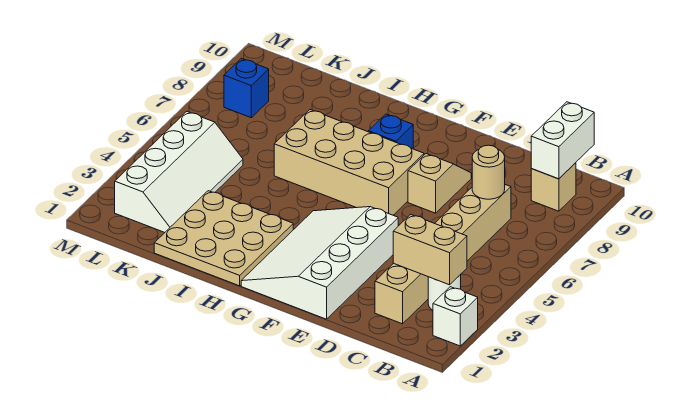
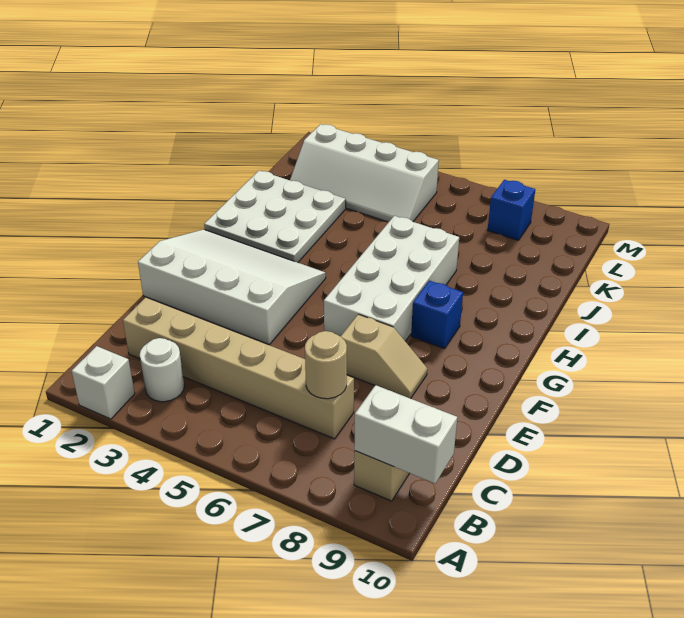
tan 1x2 brick [393,214,467,285] -> none
tan 2x4 brick [274,110,424,215] -> white 2x4 brick [324,216,459,341]
tan 3x3 plate [154,191,293,286] -> white 3x3 plate [204,171,346,262]

